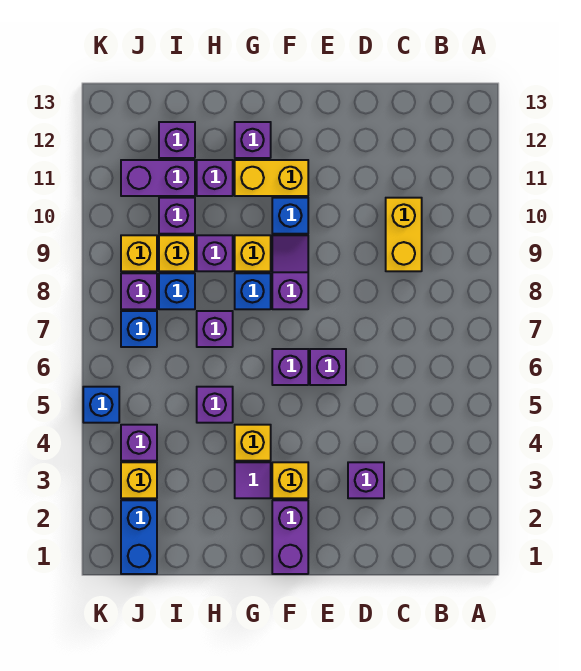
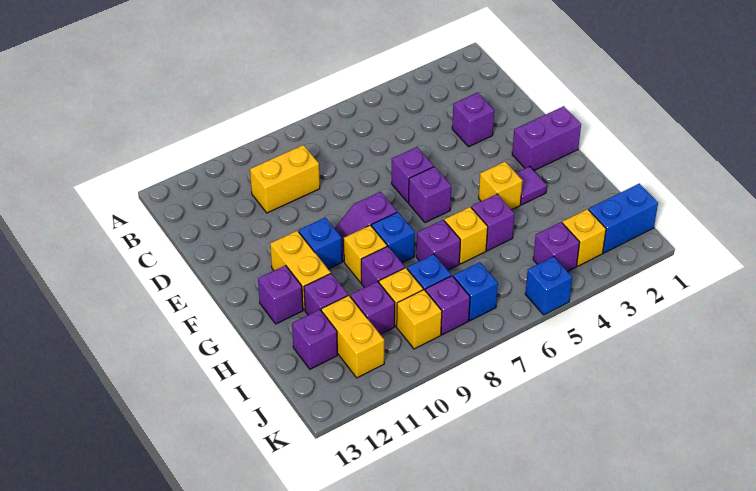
yellow 1x1 brick [272,462,308,498] -> yellow 1x1 brick moved to [444,207,488,264]
purple 1x2 brick [121,160,195,196] -> yellow 1x2 brick [321,295,384,378]

